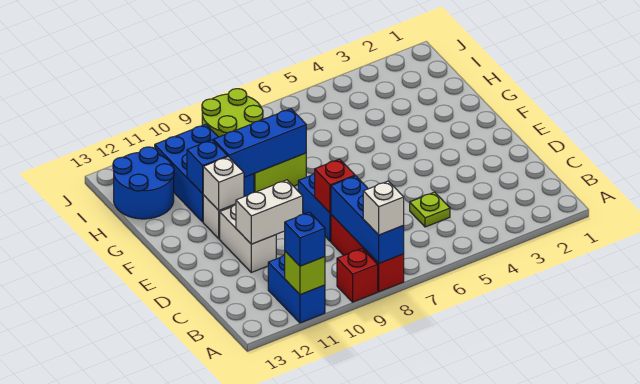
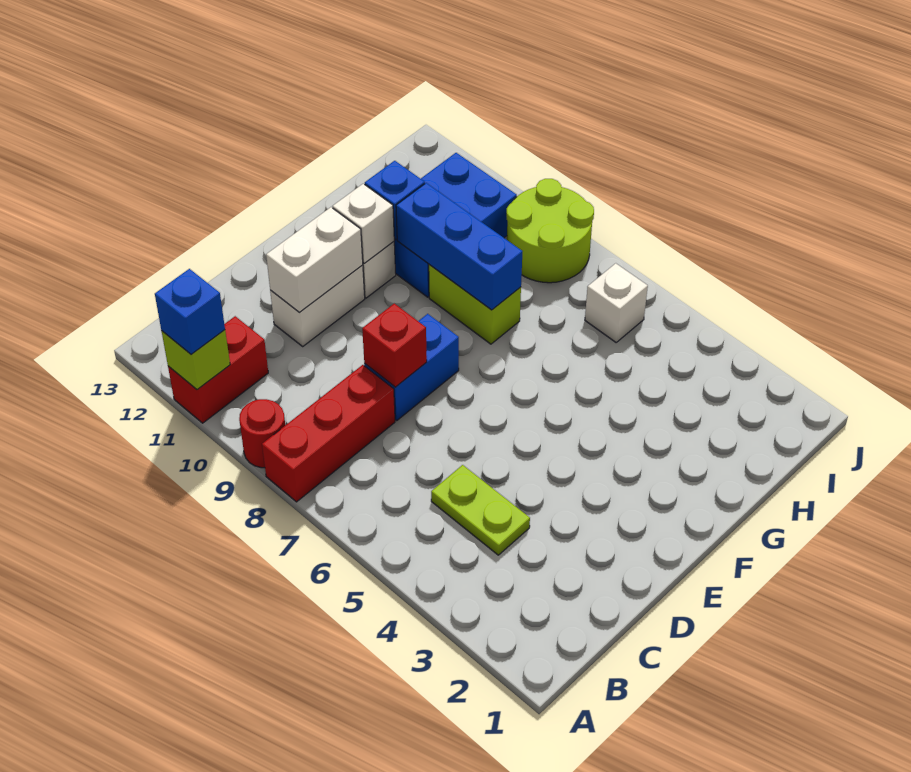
blue 1x3 brick [331,176,404,263] -> none
white 1x1 brick [363,181,404,235] -> white 1x1 brick moved to [585,263,648,342]
red 1x1 brick [337,249,378,302] -> red 1x1 round brick [239,399,285,468]
blue 1x2 brick [268,255,325,323] -> red 1x2 brick [168,316,268,423]
lime 1x1 plate [410,192,450,227] -> lime 1x2 plate [431,465,530,555]
white 1x2 brick [236,180,303,244] -> white 1x2 brick turned to [266,207,363,313]
blue 2x2 round brick [113,147,174,219] -> none

